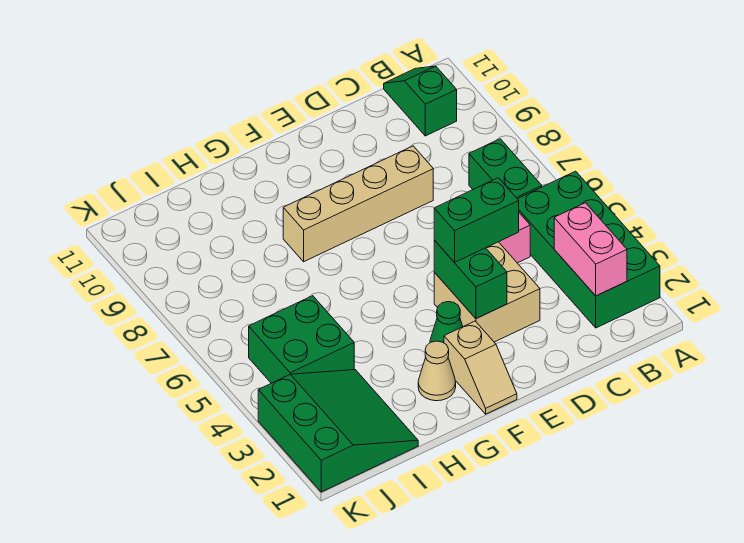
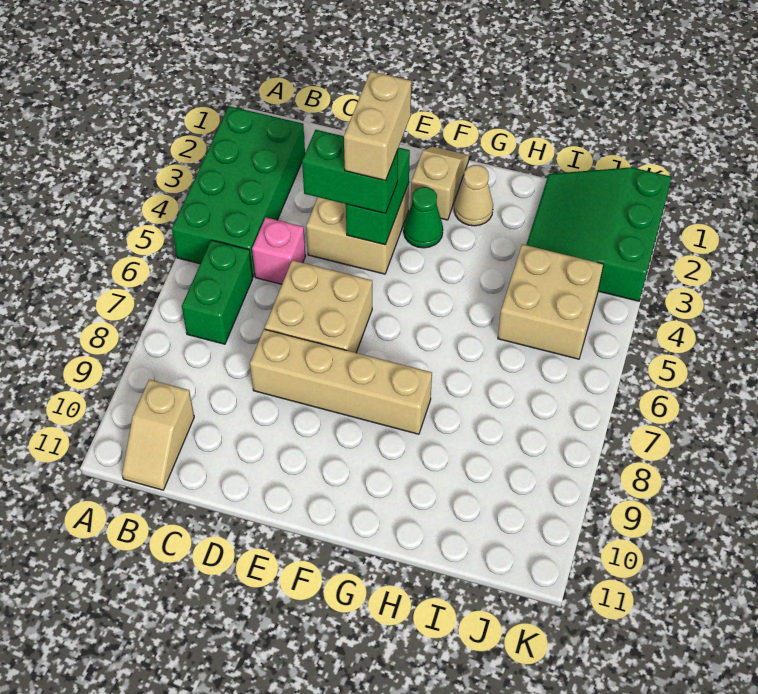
pink 1x2 brick [554,203,627,296] -> none
green 1x2 slope [384,66,457,136] -> tan 1x2 slope [122,380,194,490]
none -> tan 2x2 brick [265,260,372,353]
none -> tan 1x2 brick [344,71,411,181]
green 2x2 brick [249,296,354,383] -> tan 2x2 brick [498,244,603,359]

